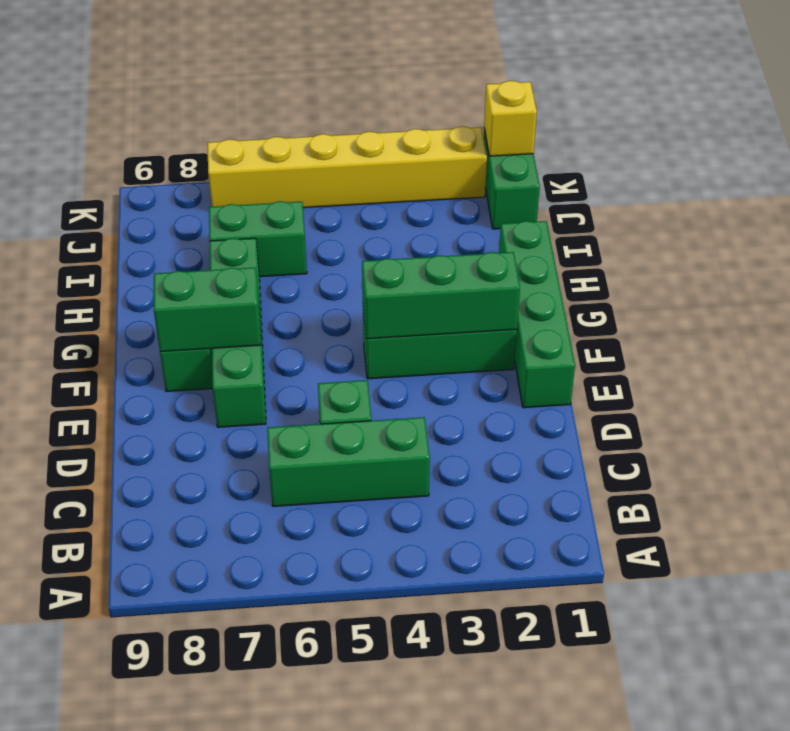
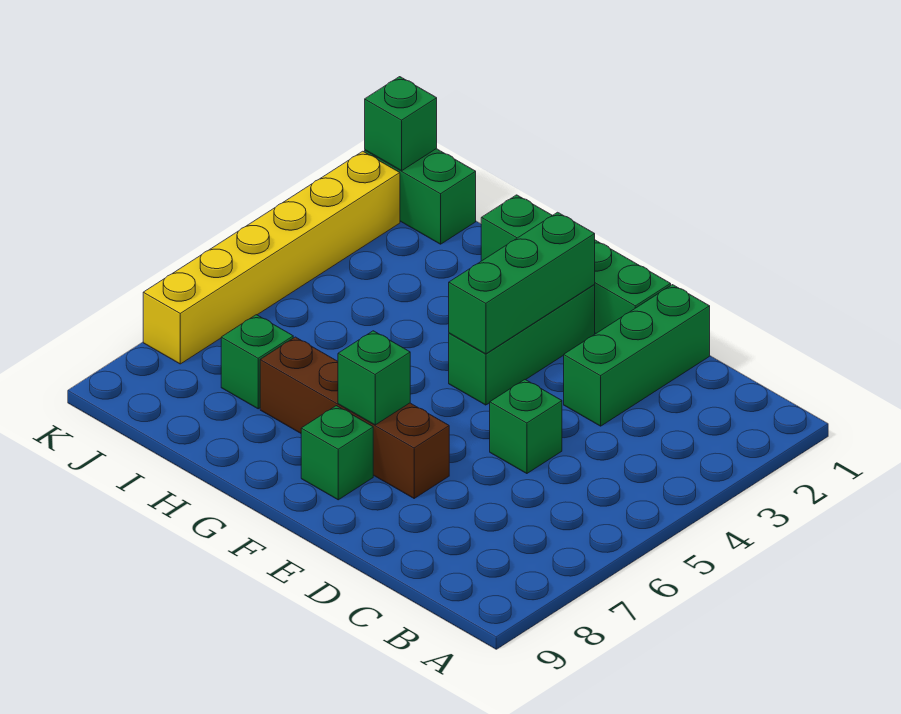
green 1x3 brick [267,417,430,506] -> green 1x3 brick moved to [564,285,710,426]
green 1x4 brick [210,238,266,427] -> brown 1x4 brick [260,337,449,498]
green 1x2 brick [154,267,261,352] -> green 1x1 brick [338,331,410,425]
green 1x2 brick [209,201,307,277] -> green 1x1 brick [221,315,293,409]
yellow 1x1 brick [484,81,537,156] -> green 1x1 brick [365,77,437,171]

